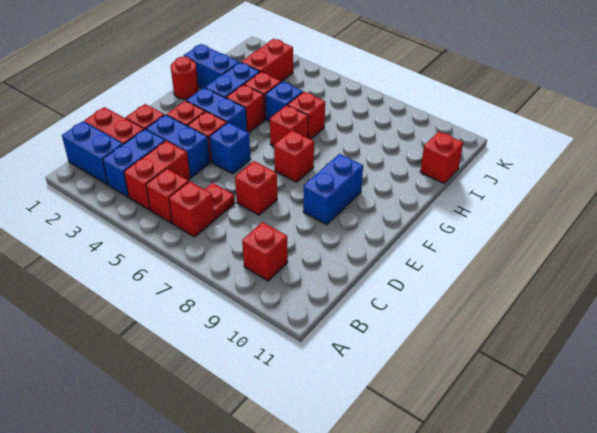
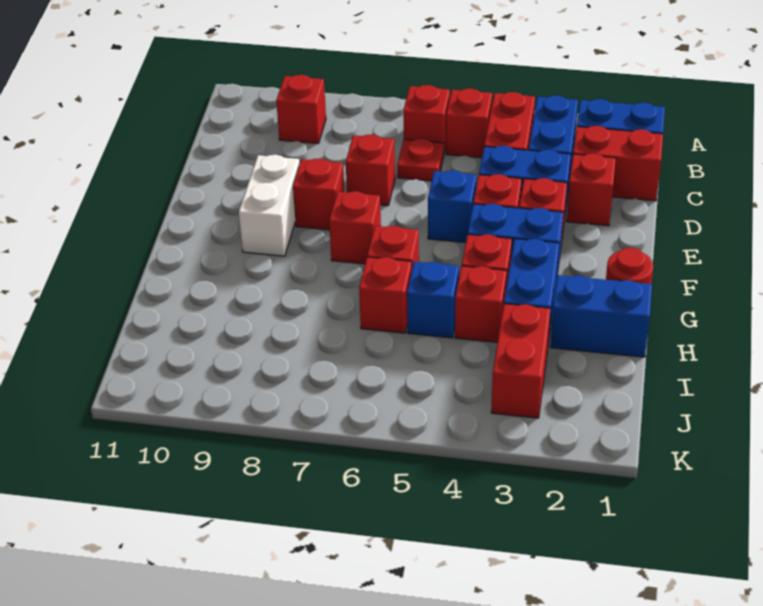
blue 1x2 brick [303,154,363,225] -> white 1x2 brick [239,155,300,256]
red 1x1 brick [420,132,463,183] -> red 1x1 brick moved to [293,159,344,230]

